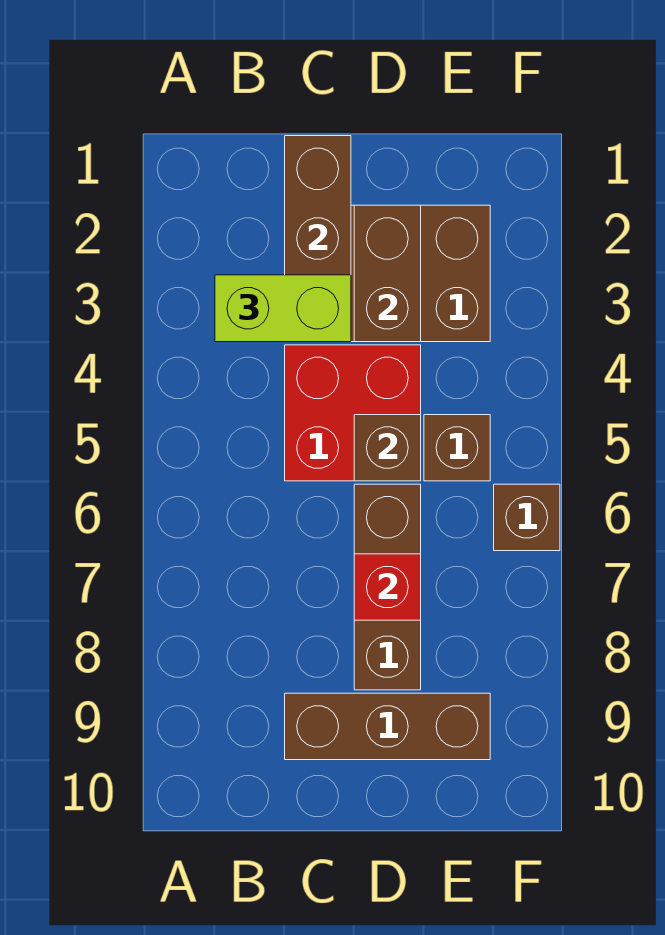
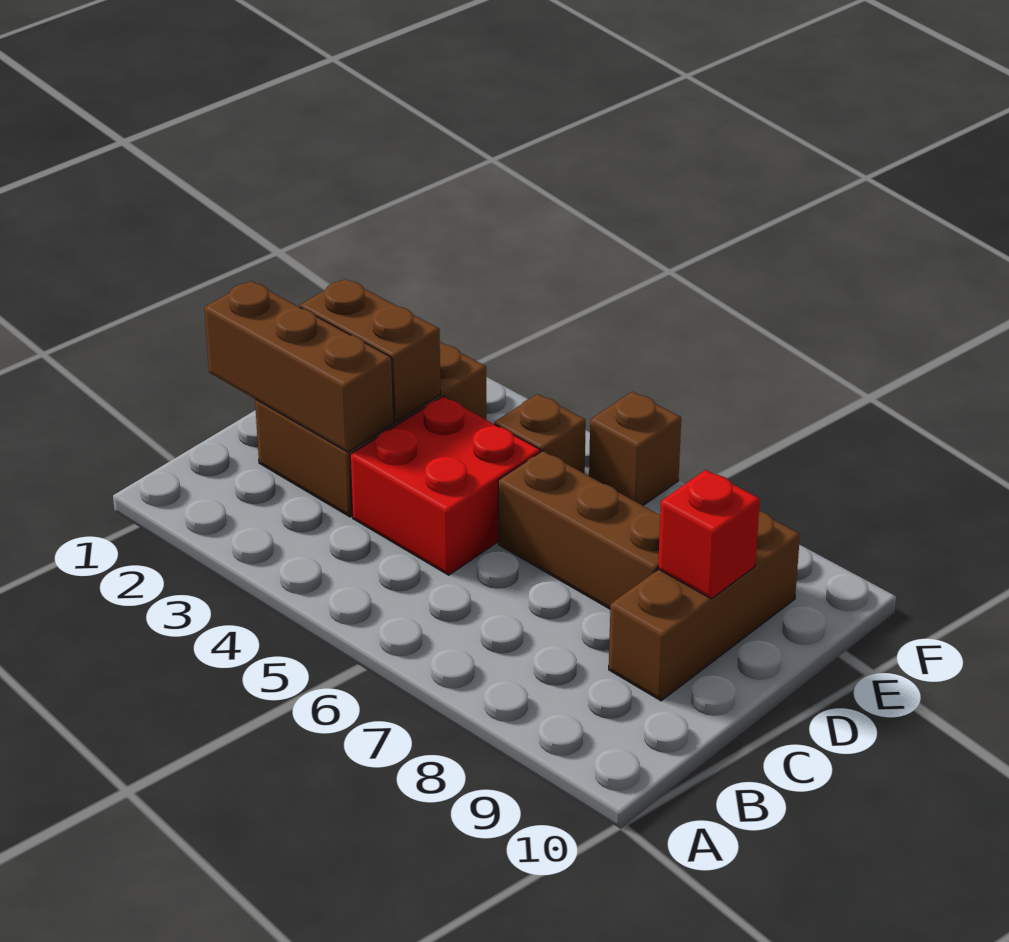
lime 1x2 brick [215,275,351,342] -> none
brown 1x1 brick [354,415,421,481] -> none
red 1x1 brick [354,554,421,620] -> red 1x1 brick moved to [658,470,760,599]

